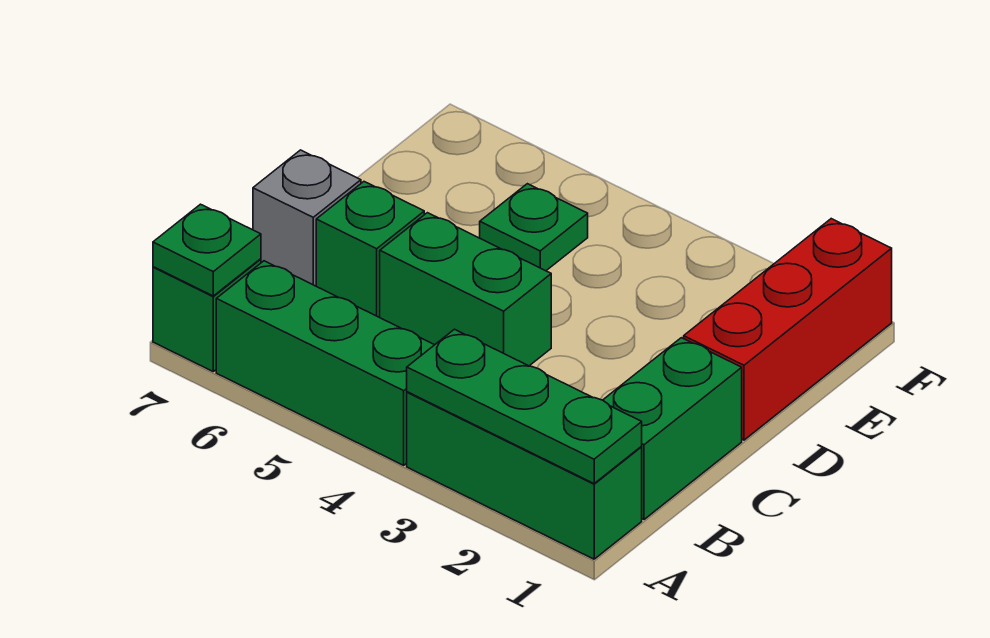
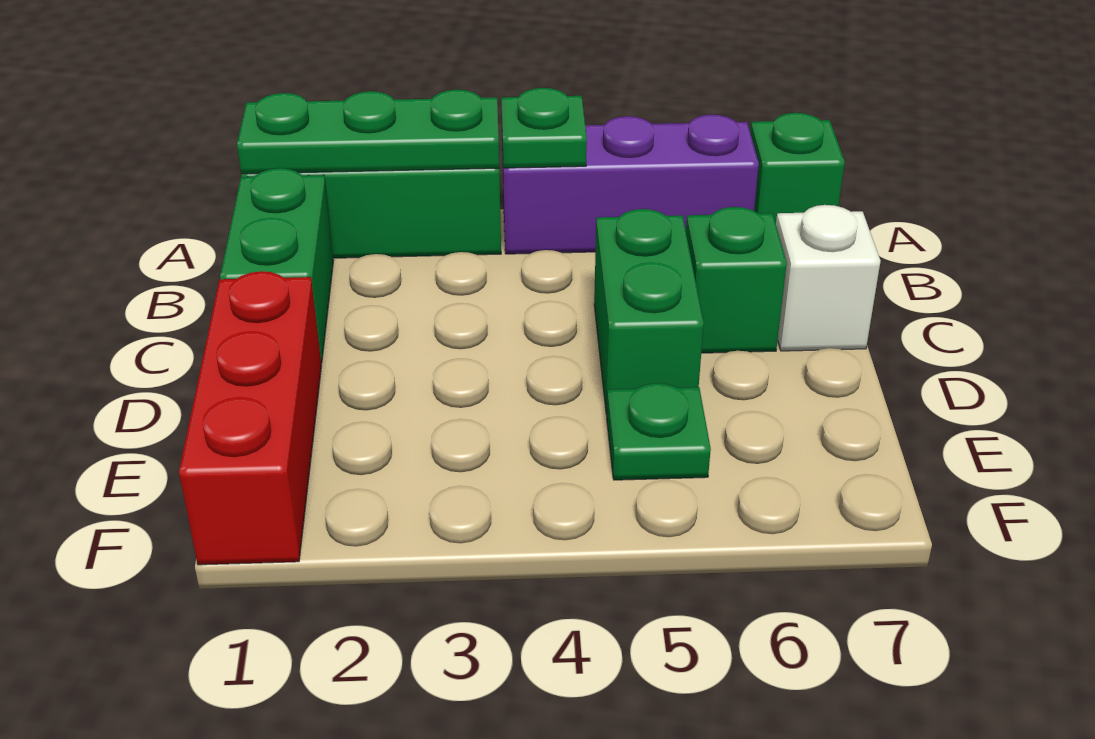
green 1x3 brick [216,261,434,465] -> purple 1x3 brick [502,114,759,254]
green 1x1 plate [153,204,261,296] -> green 1x1 plate moved to [501,88,587,168]
green 1x2 brick [380,213,551,366] -> green 1x2 brick turned to [594,209,704,415]
grey 1x1 brick [253,150,361,286] -> white 1x1 brick [776,205,880,351]

